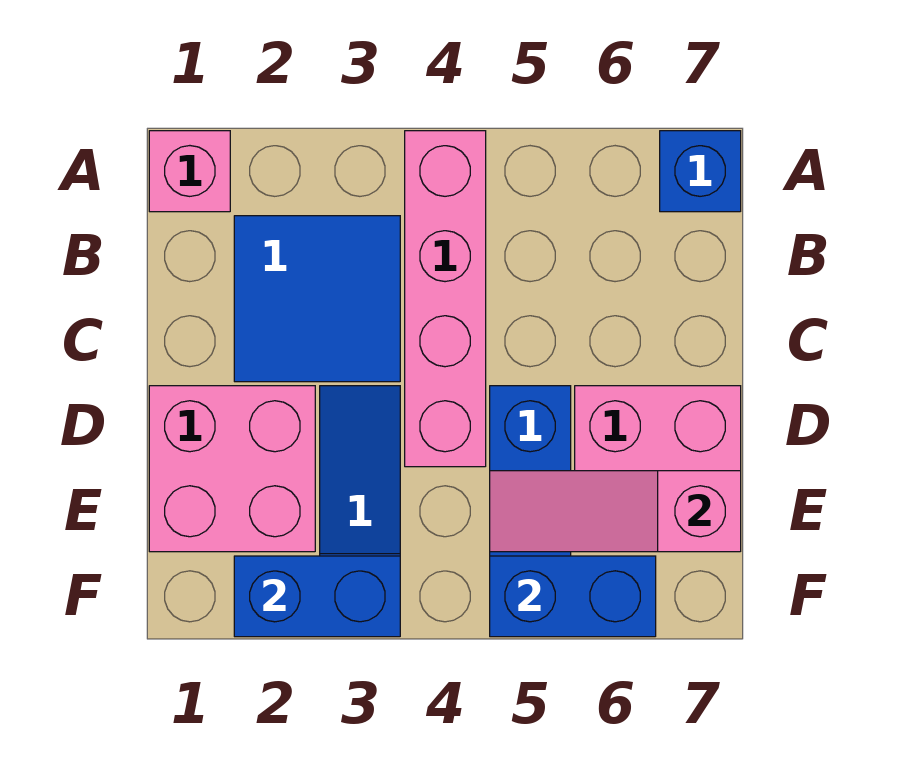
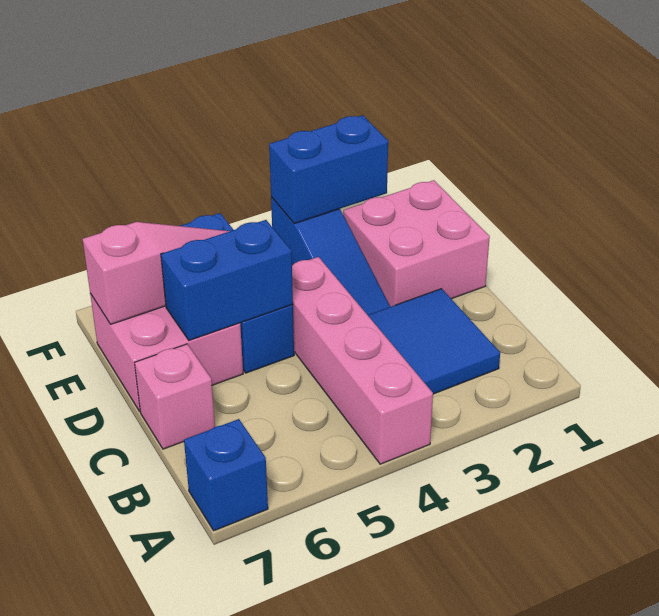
pink 1x1 brick [149,131,230,212] -> pink 1x1 brick moved to [135,344,215,449]
blue 1x2 brick [490,556,656,637] -> blue 1x2 brick moved to [161,220,293,340]

